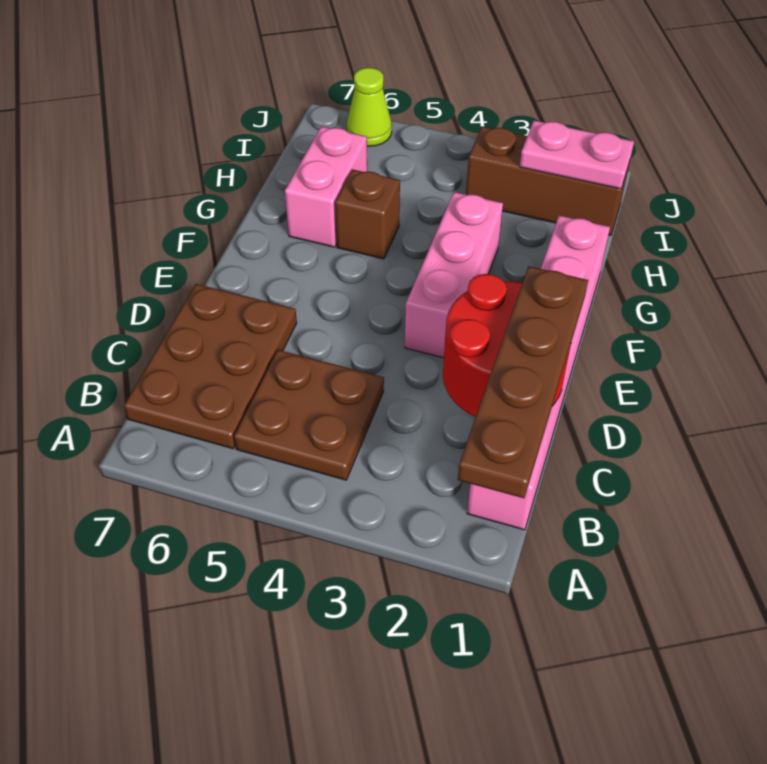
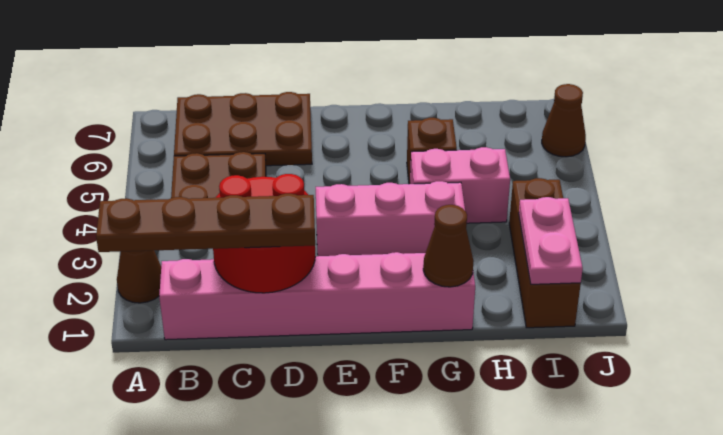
none -> brown 1x1 cone [117,250,161,303]
none -> brown 1x1 cone [423,205,473,287]
pink 1x2 brick [285,127,367,247] -> pink 1x2 brick moved to [410,147,510,223]
lime 1x1 cone [347,68,392,146] -> brown 1x1 cone [542,84,586,157]

